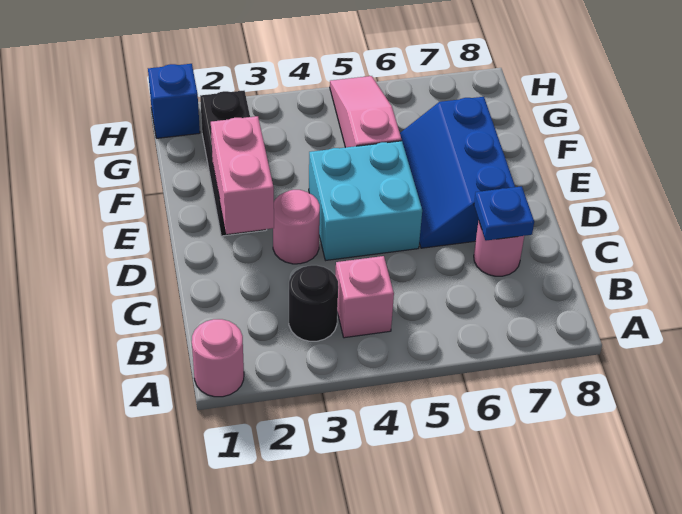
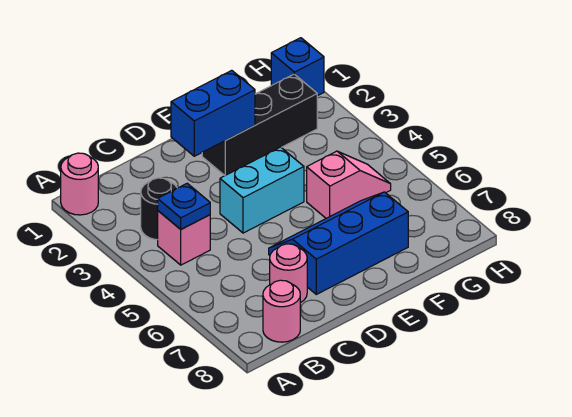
blue 1x1 plate [474,186,534,241] -> blue 1x1 plate moved to [158,183,210,229]
pink 1x2 brick [211,116,274,234] -> blue 1x2 brick [171,70,255,156]
pink 1x1 round brick [273,190,320,264] -> pink 1x1 round brick moved to [263,280,300,342]
cyan 2x2 brick [309,141,422,260] -> cyan 1x2 brick [220,147,304,233]
pink 1x3 slope [330,76,402,147] -> pink 1x2 slope [307,151,391,218]

